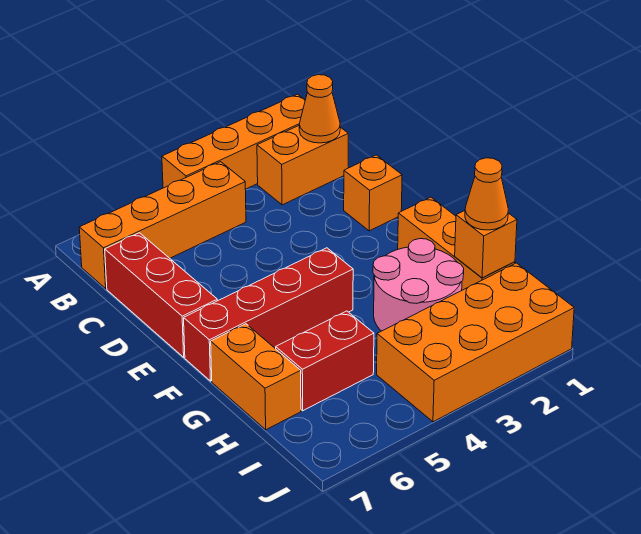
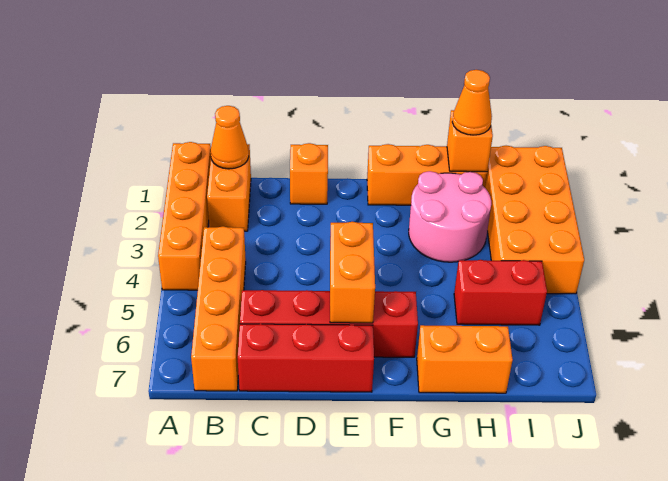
none -> orange 1x2 brick [330,222,375,323]
red 1x4 brick [184,248,353,381] -> red 1x4 brick turned to [240,290,418,357]
red 1x2 brick [276,311,374,411] -> red 1x2 brick turned to [454,260,547,325]

